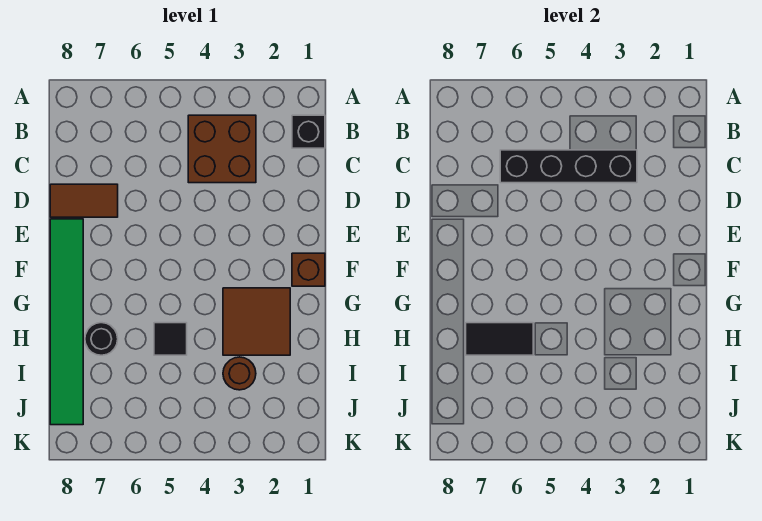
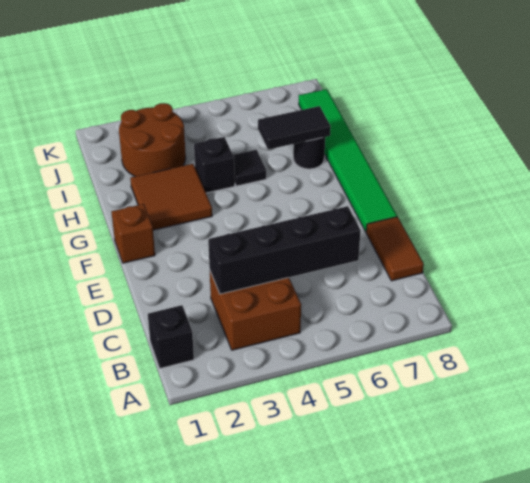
brown 1x2 tile [50,184,118,217] -> brown 1x2 tile turned to [366,217,424,281]
none -> black 1x1 brick [194,137,235,193]
brown 1x1 round brick [223,357,256,390] -> brown 2x2 round brick [119,103,186,176]

